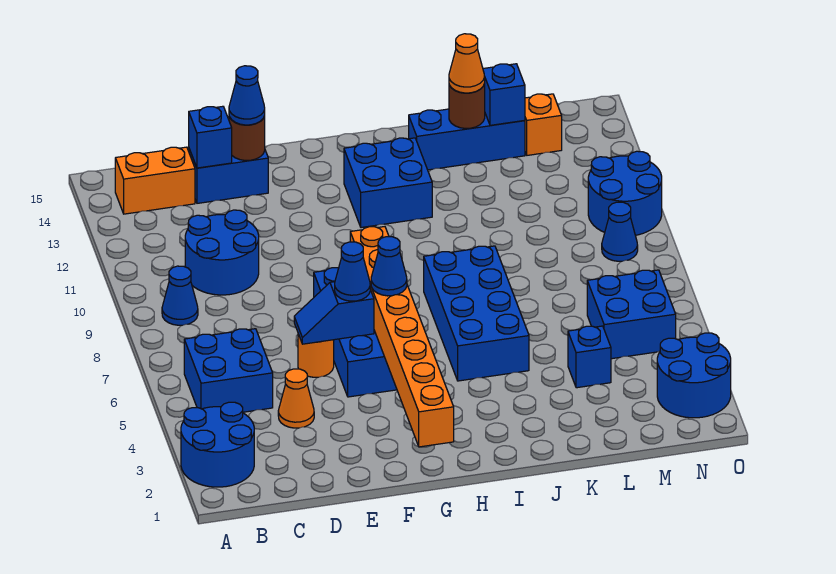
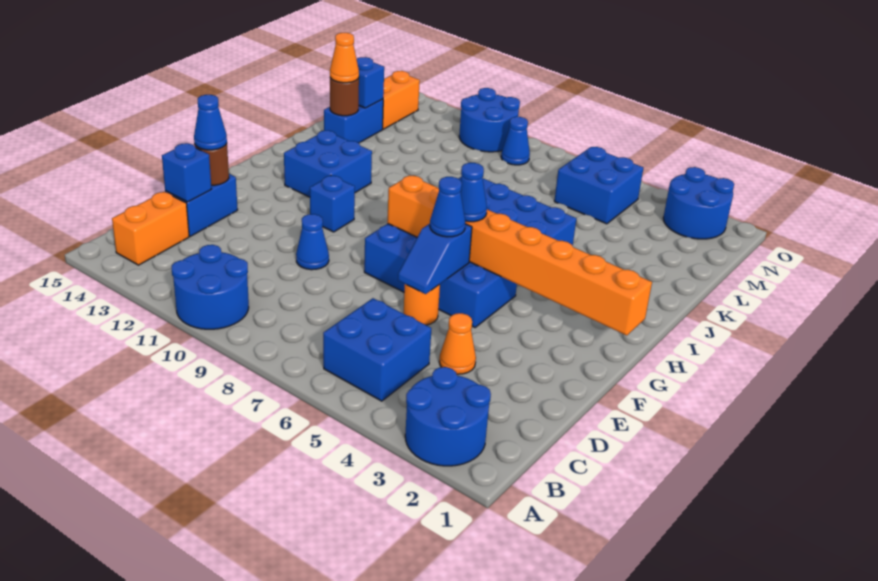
blue 1x1 cone [162,266,198,325] -> blue 1x1 cone moved to [296,214,329,270]
blue 2x2 round brick [185,210,259,295] -> blue 2x2 round brick moved to [172,245,249,329]
blue 1x3 brick [409,109,525,170] -> blue 1x2 brick [324,99,383,143]
blue 1x1 brick [568,326,611,388] -> blue 1x1 brick moved to [310,176,355,232]
orange 1x1 brick [525,94,562,155] -> orange 1x2 brick [383,71,420,129]

